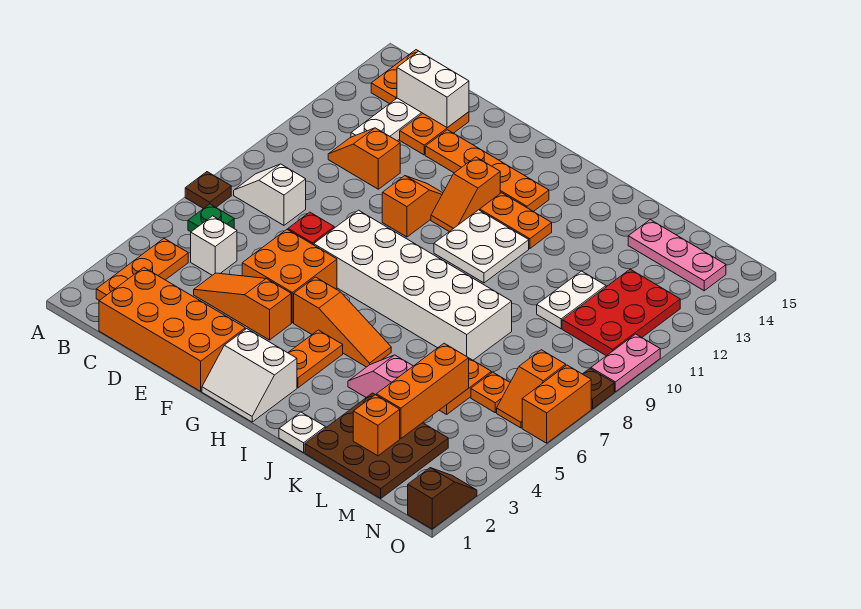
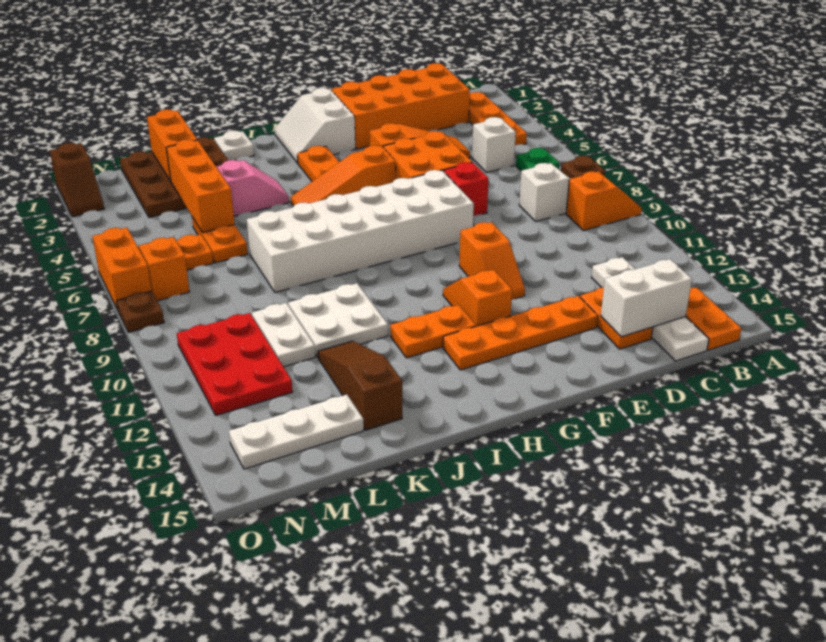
orange 1x2 slope [328,128,400,189] -> orange 1x2 slope moved to [566,171,642,231]
white 2x2 slope [202,329,297,422] -> white 2x2 slope turned to [275,88,356,163]
white 2x2 plate [434,210,529,283] -> white 2x2 plate moved to [288,283,388,357]
none -> brown 1x3 slope [318,341,402,430]
orange 1x1 brick [353,395,400,456] -> orange 1x2 brick [147,110,197,181]
pink 1x3 plate [628,220,726,291] -> white 1x3 plate [229,395,364,469]
pink 1x2 plate [591,334,660,392] -> none

